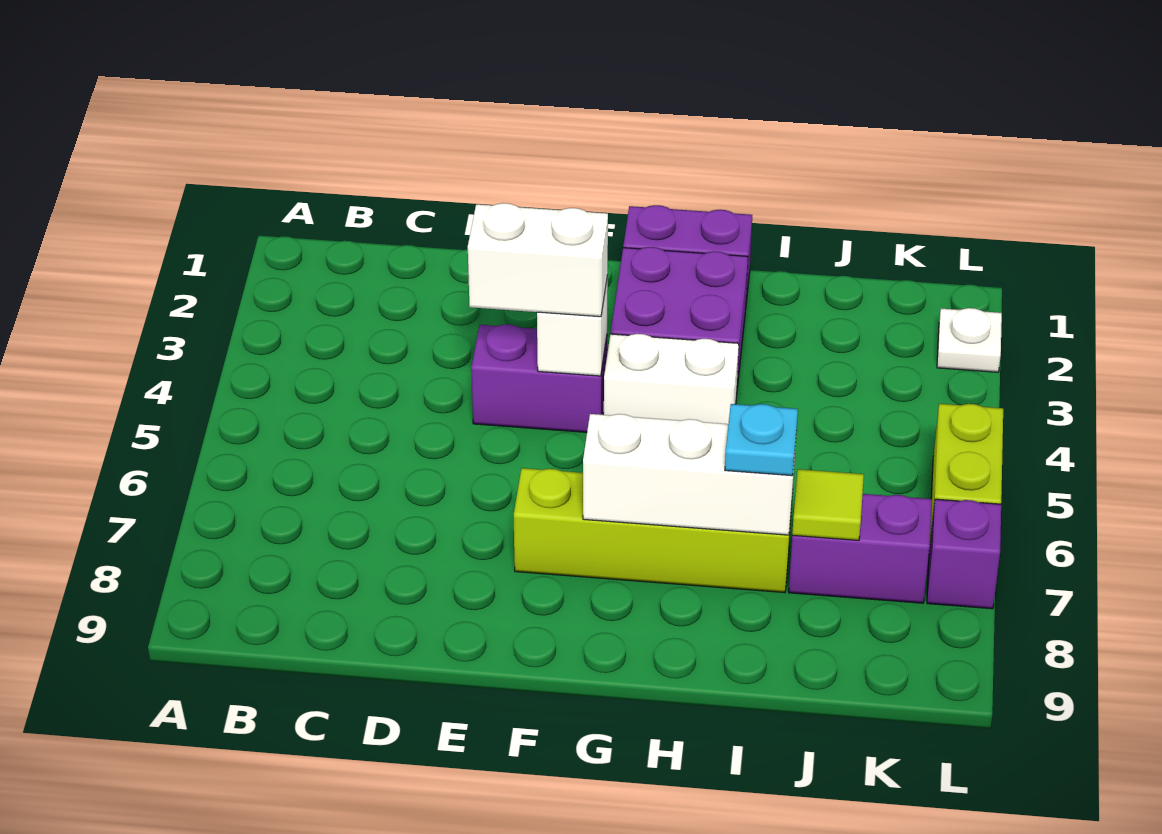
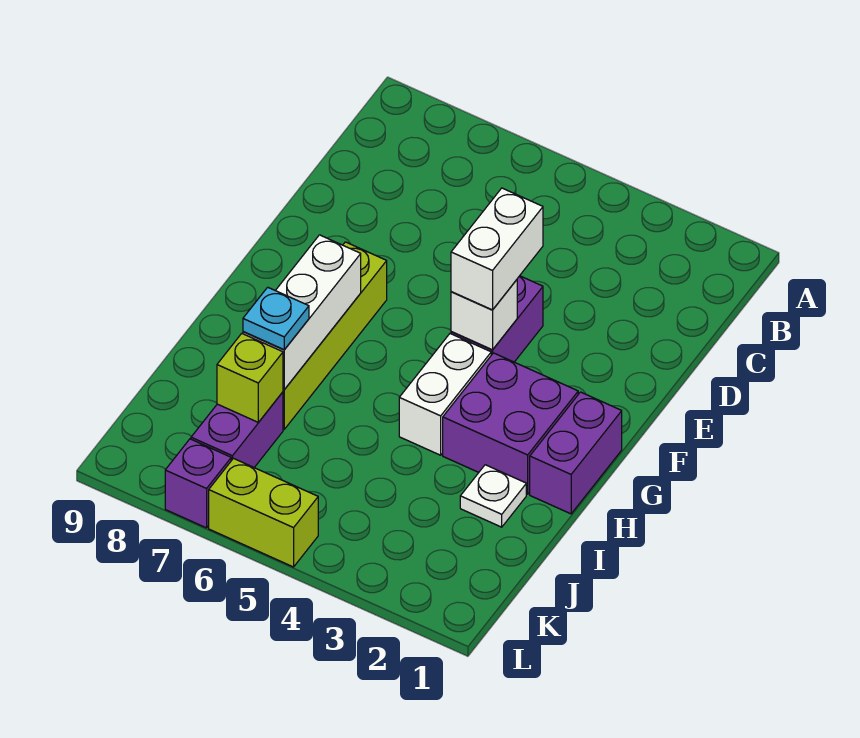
lime 1x1 tile [792,469,864,540] -> lime 1x1 brick [217,334,283,422]
white 1x1 plate [937,308,1002,372] -> white 1x1 plate moved to [460,465,526,527]

